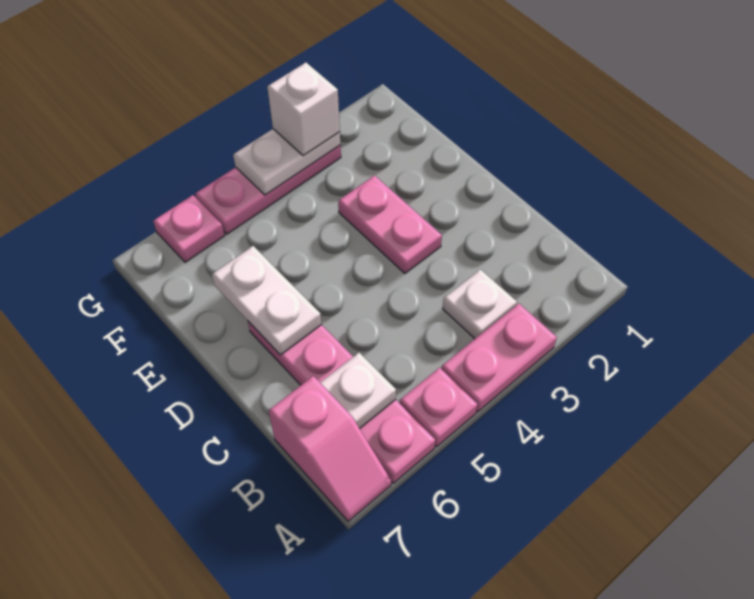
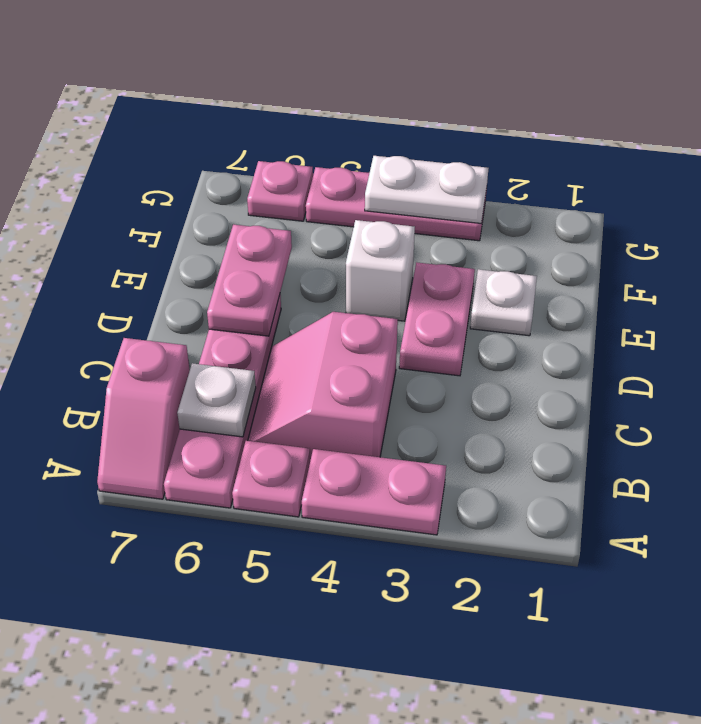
white 1x1 plate [443,270,517,339] -> white 1x1 plate moved to [470,269,537,336]
none -> pink 2x2 slope [248,312,398,460]
white 1x2 plate [212,246,322,355] -> pink 1x2 plate [207,225,292,336]
white 1x1 brick [267,63,340,156] -> white 1x1 brick moved to [346,220,415,321]

